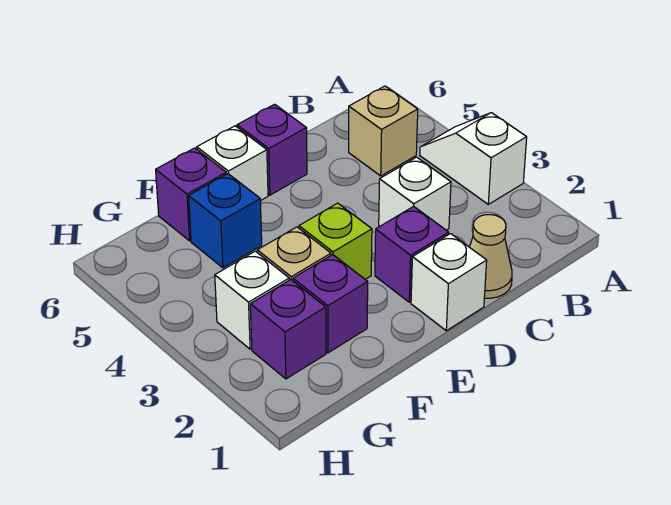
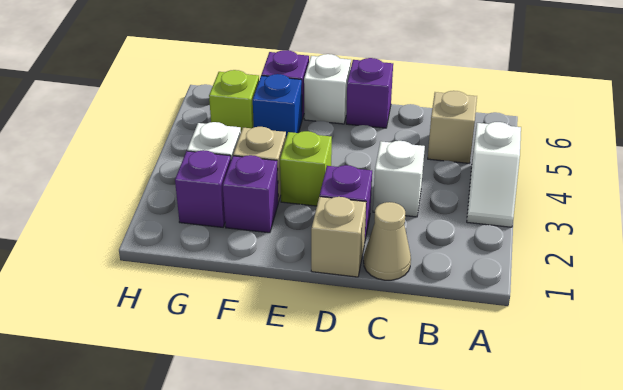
white 1x2 slope [420,113,527,204] -> white 1x2 slope turned to [467,122,521,227]
white 1x1 brick [411,234,487,331] -> tan 1x1 brick [311,197,366,277]
none -> lime 1x1 brick [209,70,259,131]

